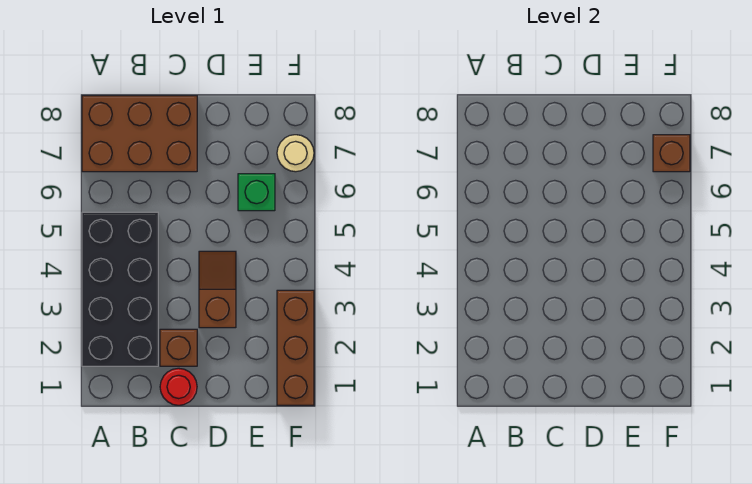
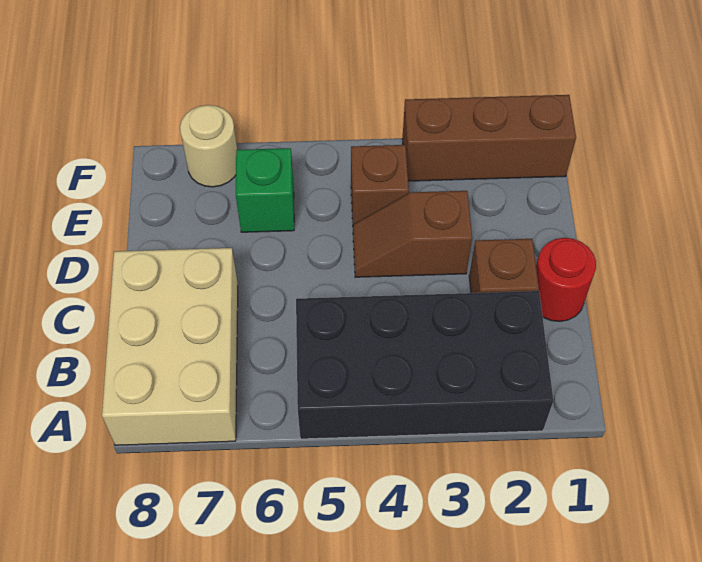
brown 2x3 brick [82,96,197,172] -> tan 2x3 brick [102,248,238,445]
brown 1x1 brick [653,135,690,172] -> brown 1x1 brick moved to [351,145,409,224]

